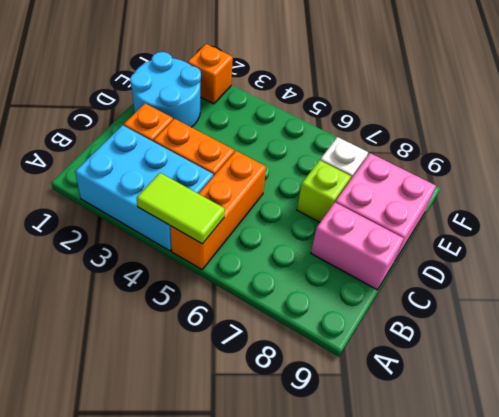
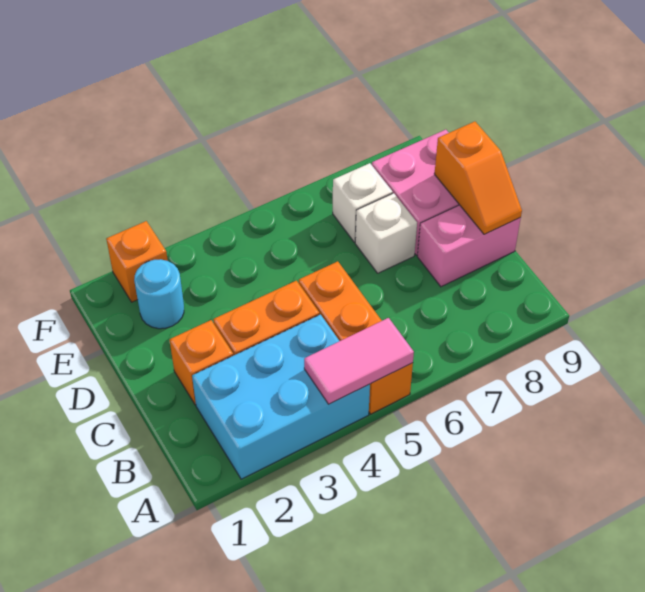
lime 1x2 tile [137,173,225,244] -> pink 1x2 tile [304,318,414,404]
none -> orange 1x2 slope [434,122,522,234]
cyan 2x2 round brick [130,52,201,127] -> cyan 1x1 round brick [134,259,184,329]
lime 1x1 brick [297,160,351,222] -> white 1x1 brick [355,193,417,273]

